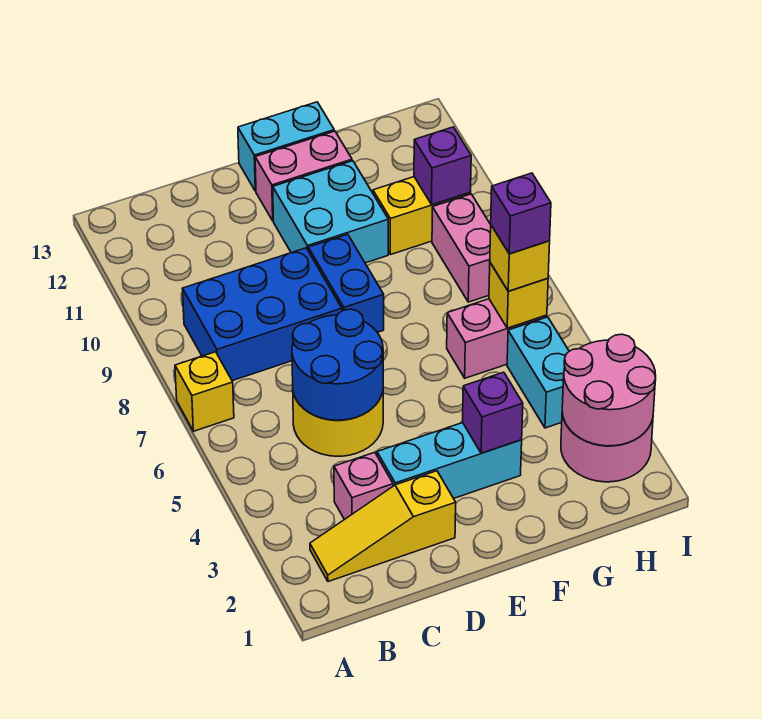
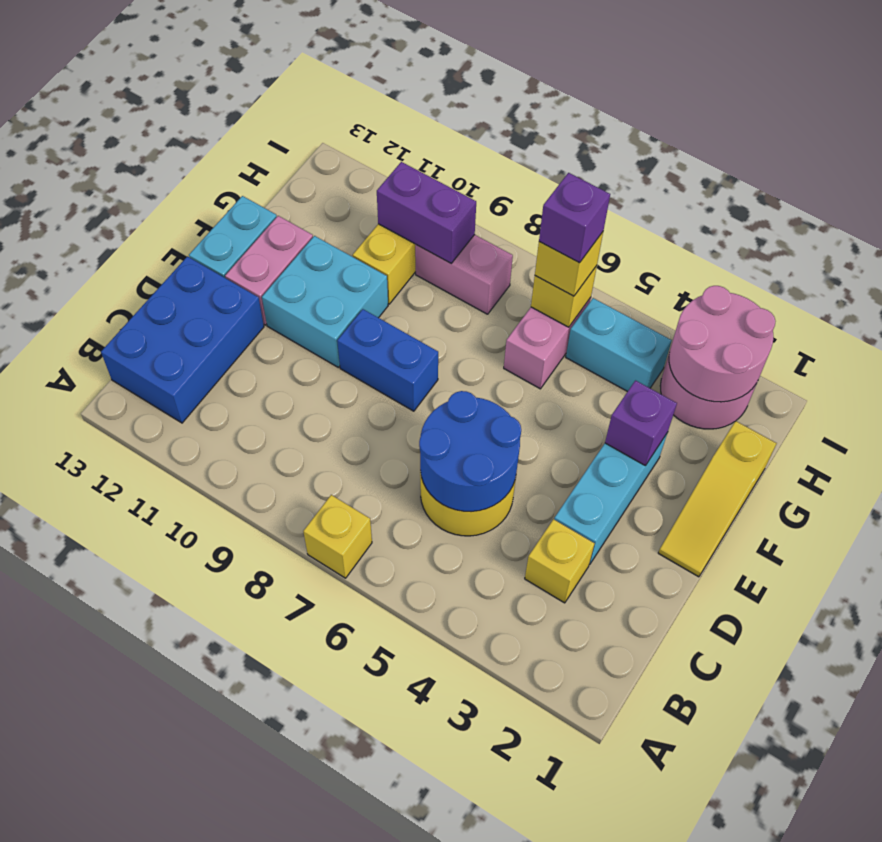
yellow 1x3 slope [310,471,456,582] -> yellow 1x3 slope moved to [658,421,777,577]
blue 2x3 brick [183,248,342,381] -> blue 2x3 brick moved to [101,257,264,423]
pink 1x1 brick [334,452,393,520] -> yellow 1x1 brick [525,519,595,603]
purple 1x1 brick [414,127,471,205] -> purple 1x2 brick [377,162,476,263]

